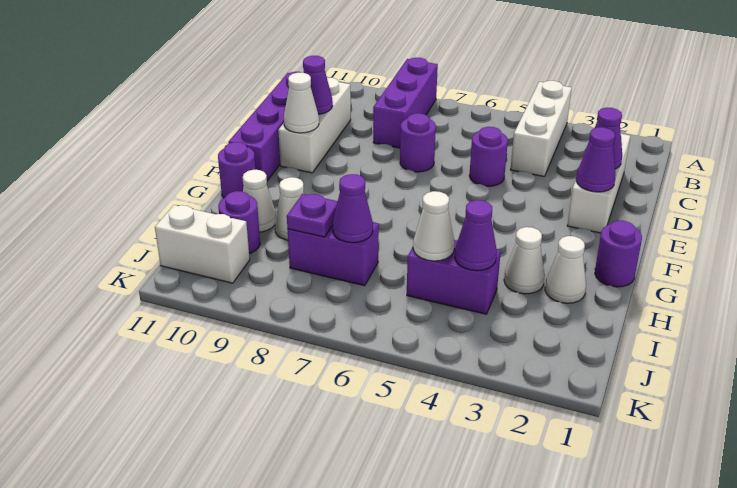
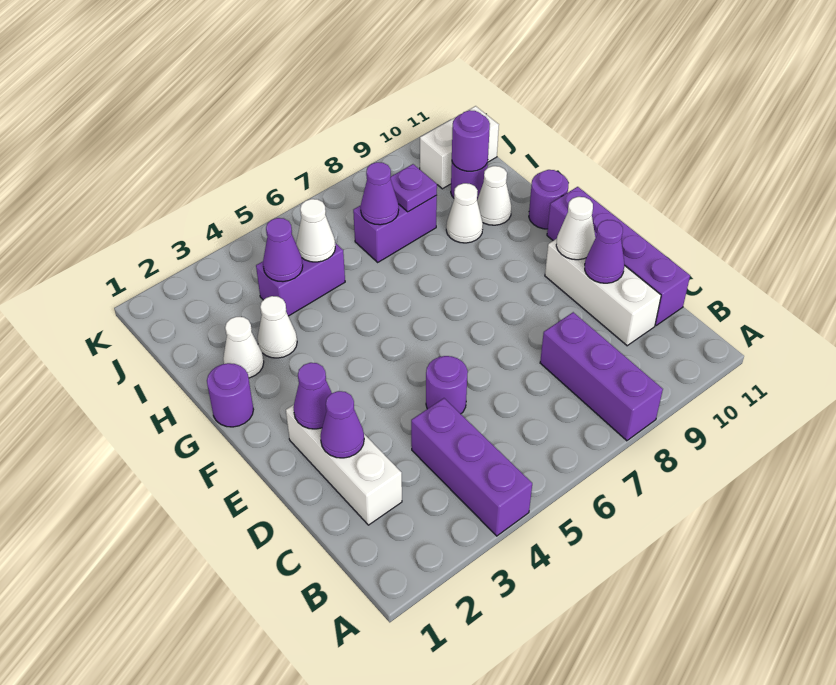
white 1x3 brick [510,81,572,176] -> purple 1x3 brick [411,398,532,536]
purple 1x1 round brick [400,113,436,172] -> purple 1x1 round brick moved to [452,110,490,172]

